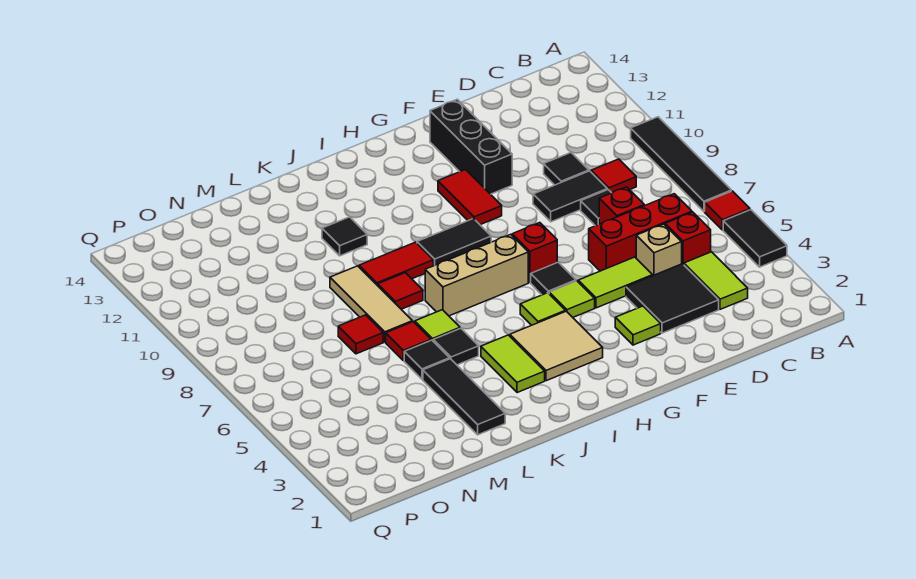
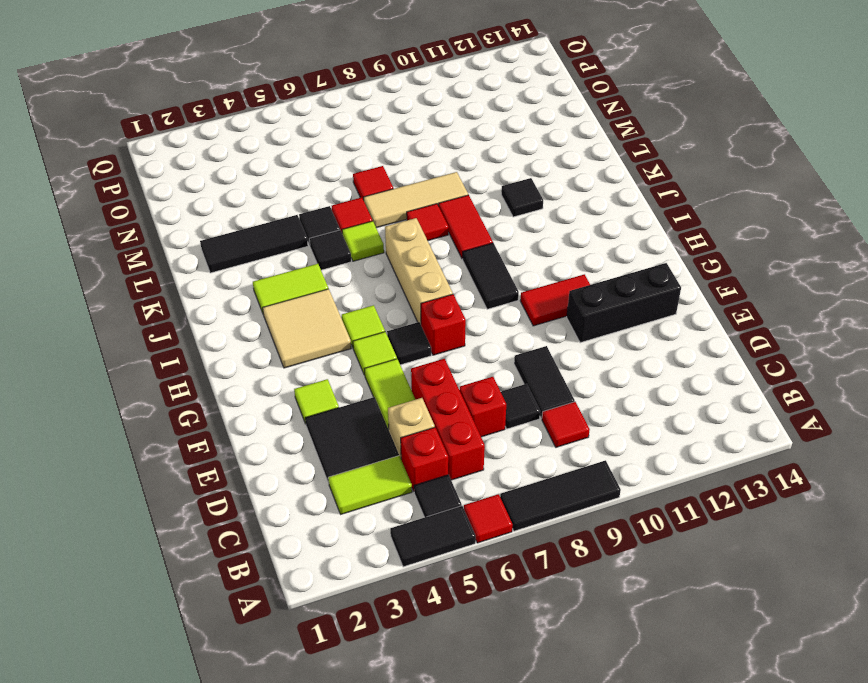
black 1x4 tile [631,117,731,211] -> black 1x3 tile [500,460,621,531]
black 1x1 tile [544,153,589,185] -> black 1x1 tile moved to [414,475,462,517]

